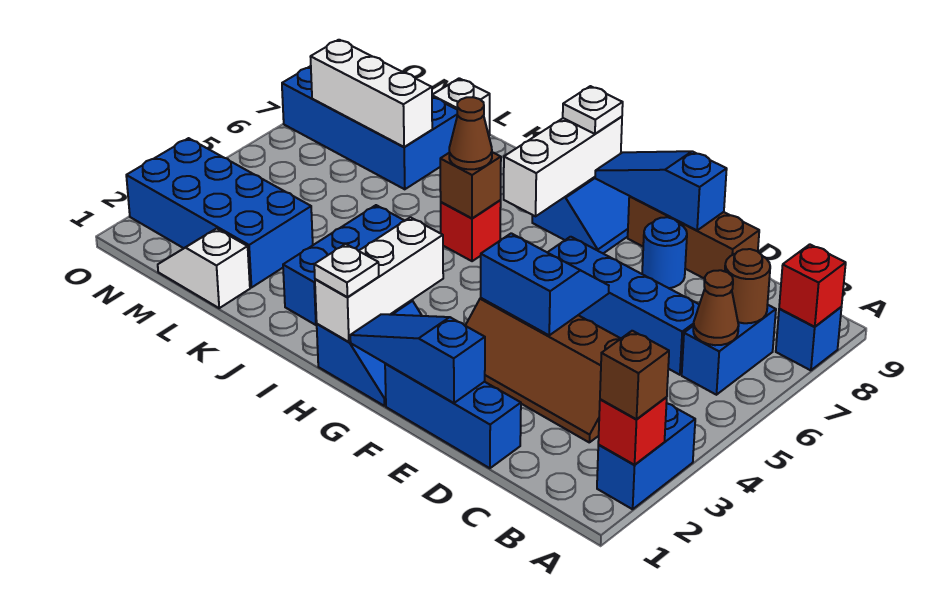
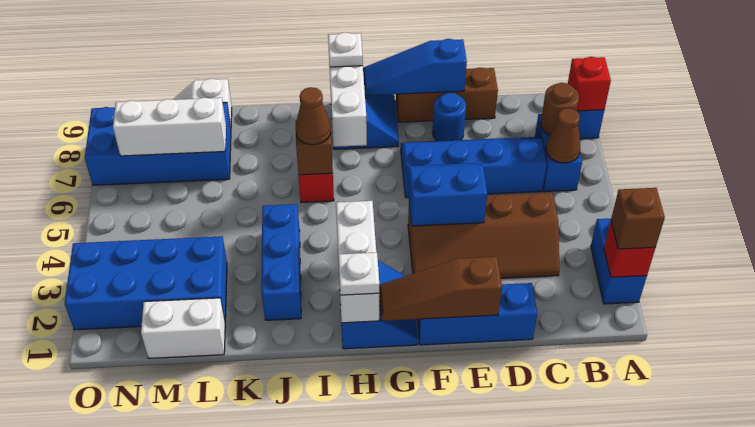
blue 1x3 slope [350,314,485,403] -> brown 1x3 slope [379,257,502,321]
white 1x2 slope [158,228,250,308] -> white 1x2 brick [141,298,225,358]

